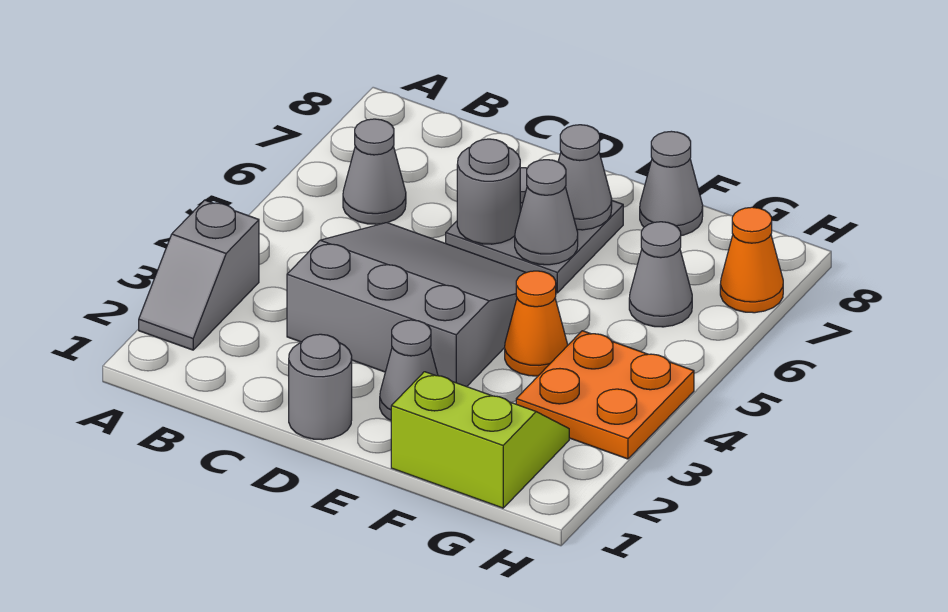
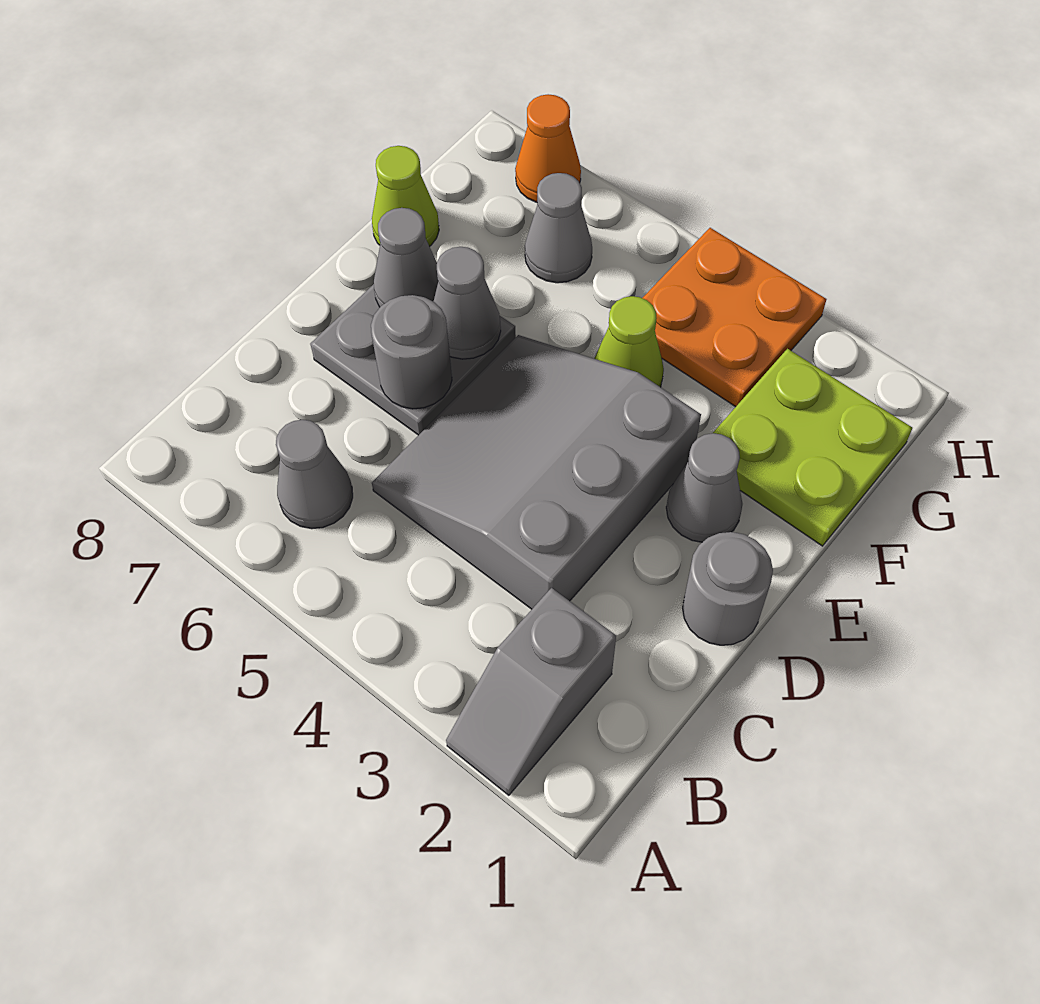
grey 1x2 slope [139,200,259,350] -> grey 1x2 slope turned to [446,588,616,795]
lime 2x2 slope [391,372,569,508] -> lime 2x2 plate [713,349,912,546]
orange 1x1 cone [505,271,568,376] -> lime 1x1 cone [594,296,664,387]
grey 1x1 cone [640,131,703,236] -> lime 1x1 cone [372,146,439,246]

